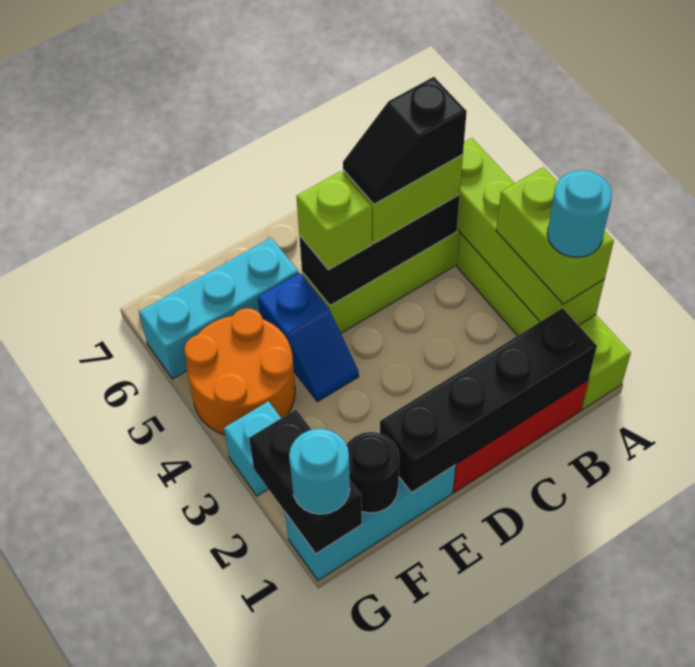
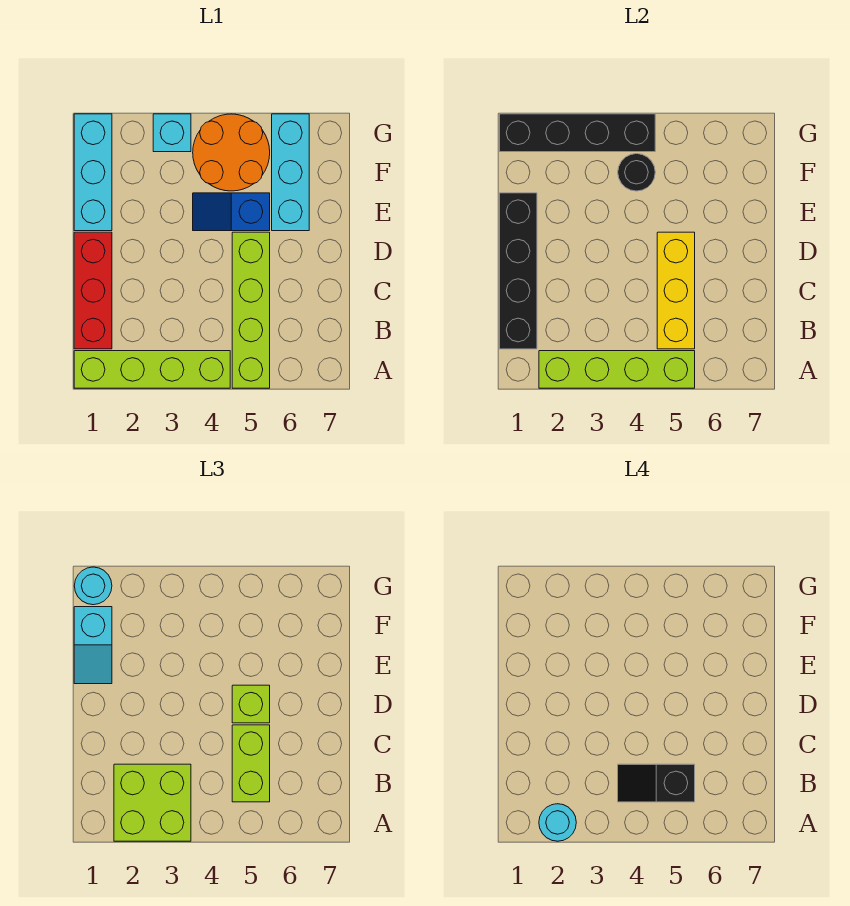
lime 1x2 brick [496,167,614,304] -> lime 2x2 brick [114,764,191,841]
black 1x3 brick [299,195,460,306] -> yellow 1x3 brick [657,232,695,349]
black 1x2 slope [343,77,467,204] -> black 1x2 slope turned to [618,764,695,802]
none -> cyan 1x2 slope [74,607,112,684]
black 1x1 round brick [347,432,399,513] -> black 1x1 round brick moved to [618,154,655,191]
black 1x2 brick [249,410,362,554] -> black 1x4 brick [499,114,655,152]

